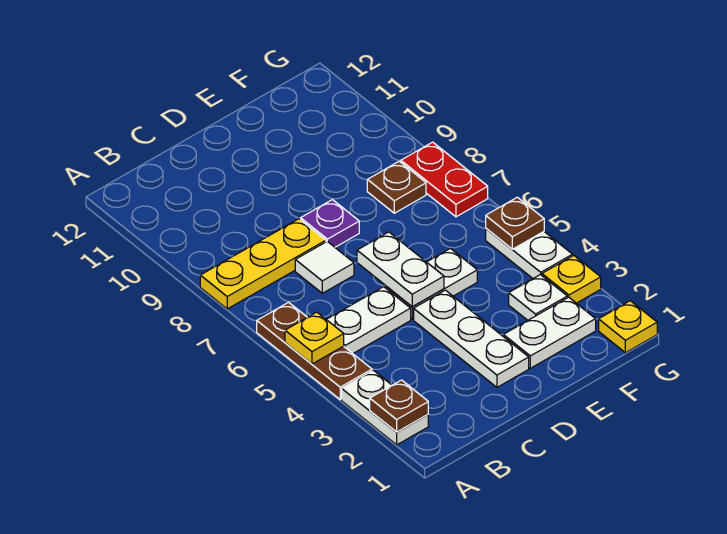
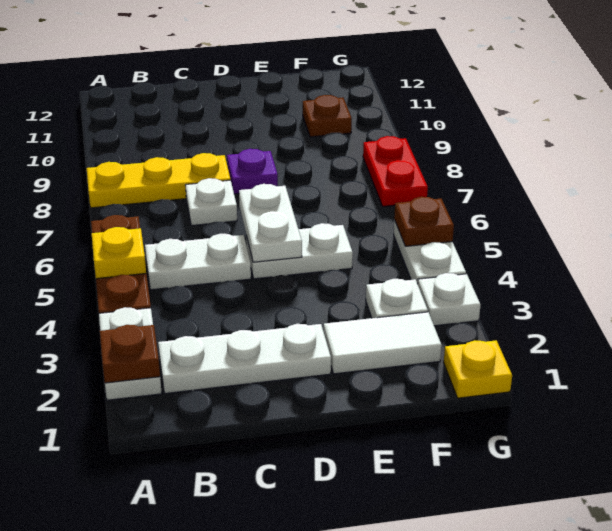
white 1x1 tile [295,241,354,293] -> white 1x1 plate [185,178,237,226]
white 1x3 plate [414,290,529,387] -> white 1x3 plate turned to [158,324,331,394]
white 1x2 plate [503,297,596,368] -> white 1x2 tile [324,312,442,374]
brown 1x1 plate [367,161,426,213] -> brown 1x1 plate moved to [303,95,352,137]
yellow 1x1 plate [542,256,601,303] -> white 1x1 plate [418,273,481,326]

